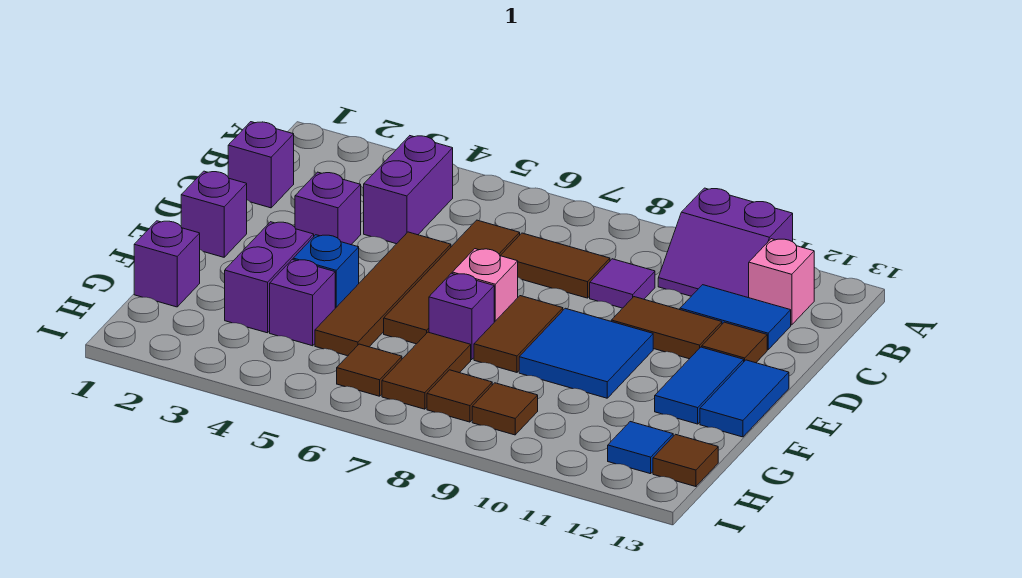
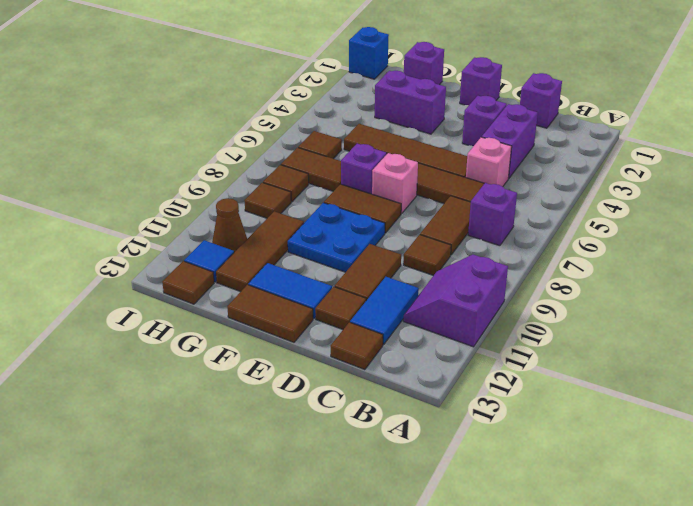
purple 1x2 brick [364,136,453,244] -> purple 1x2 brick turned to [482,104,538,179]
pink 1x1 brick [749,239,814,325] -> pink 1x1 brick moved to [466,137,512,187]
purple 1x1 tile [590,259,655,308] -> brown 1x1 tile [403,235,451,276]
none -> brown 1x1 tile [331,322,383,370]
blue 2x2 tile [519,308,653,398] -> blue 2x2 plate [288,203,385,272]
blue 1x2 tile [700,360,789,437] -> brown 1x2 tile [227,285,313,342]
blue 1x1 brick [293,235,359,308] -> blue 1x1 brick moved to [349,27,389,79]
purple 1x1 brick [270,259,335,346] -> purple 1x1 brick moved to [468,183,517,246]
none -> brown 1x3 tile [216,211,304,292]
none -> brown 1x1 cone [212,198,247,252]

